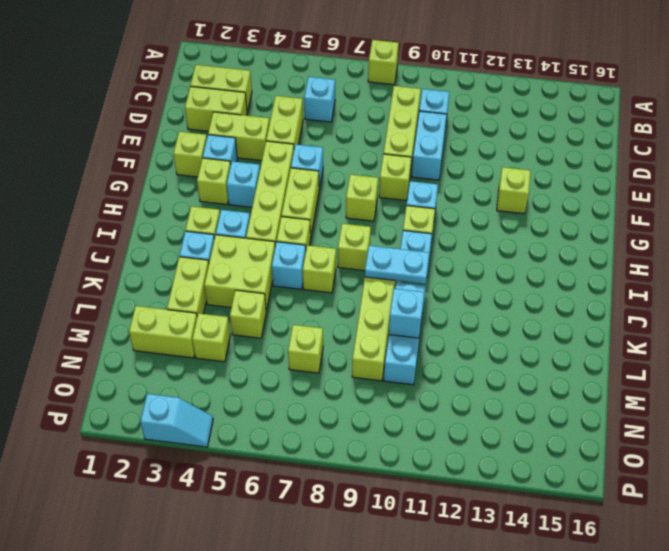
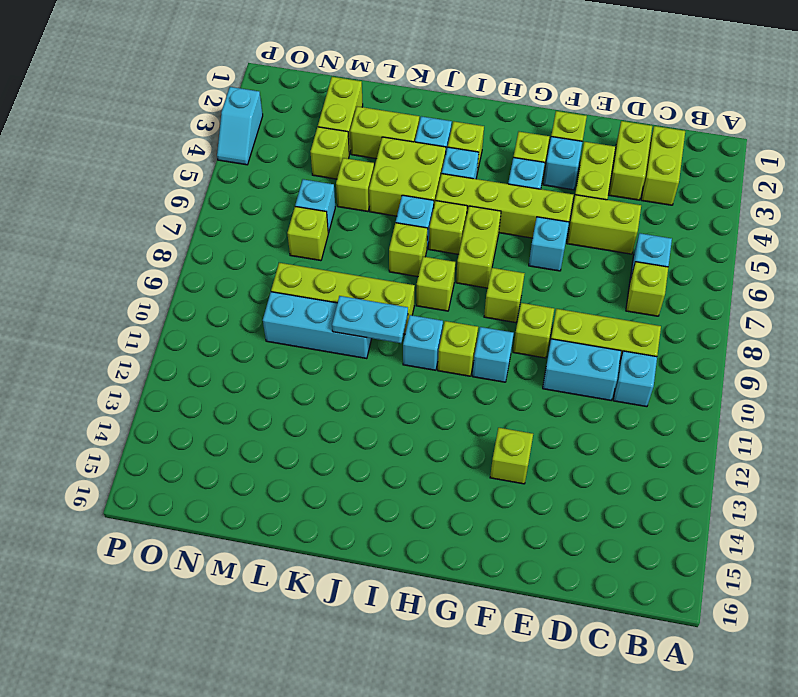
lime 1x1 brick [368,40,399,85] -> lime 1x1 brick moved to [626,262,668,316]
lime 1x2 brick [281,168,319,239] -> lime 1x2 brick turned to [456,206,501,288]
cyan 1x2 plate [365,246,430,284] -> cyan 1x2 plate turned to [332,296,408,343]
cyan 1x1 brick [389,288,424,338] -> cyan 1x1 brick moved to [295,179,335,233]

